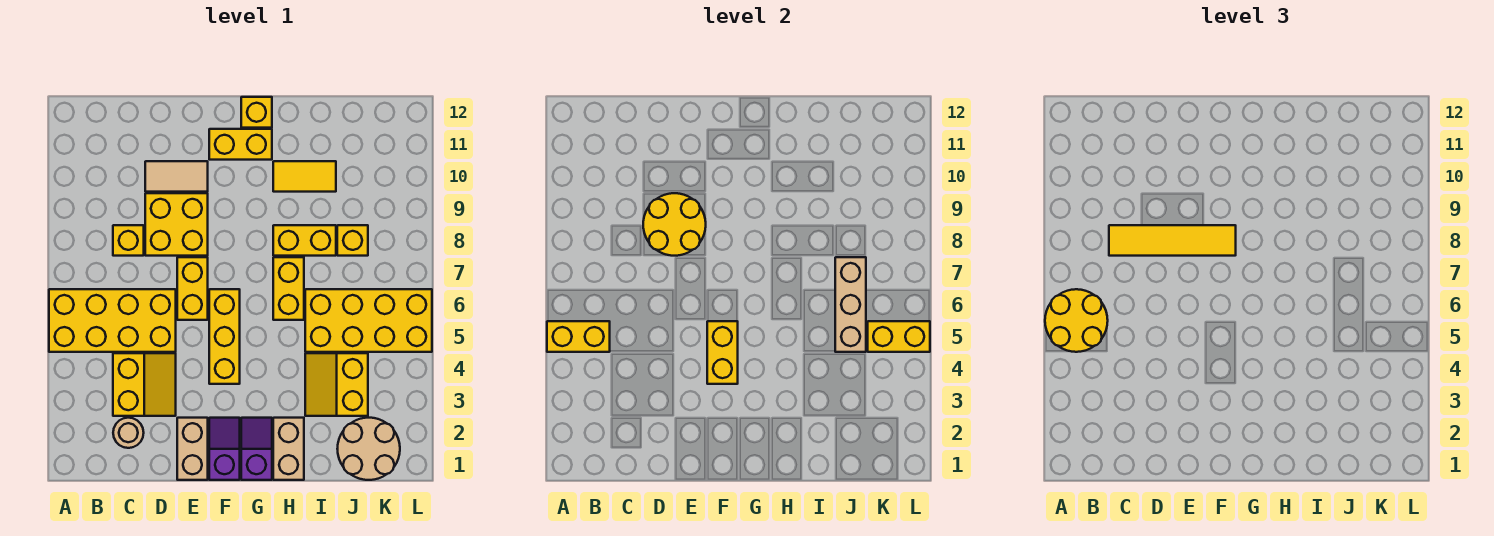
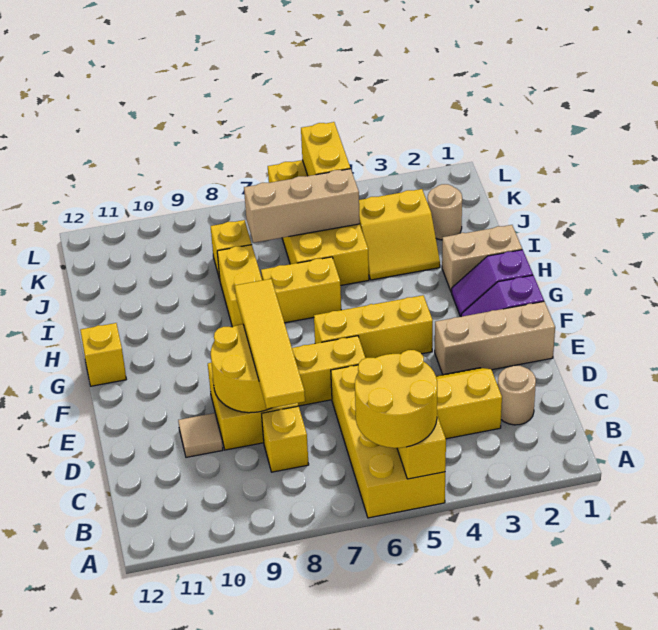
tan 1x2 tile [145,161,208,192] -> tan 1x1 tile [178,413,223,457]
tan 1x2 brick [177,418,208,480] -> tan 1x3 brick [435,302,555,375]
yellow 1x2 brick [707,321,738,384] -> none
yellow 1x2 brick [209,129,272,160] -> none
yellow 1x2 tile [273,161,336,192] -> none
tan 2x2 round brick [337,418,400,480] -> tan 1x1 round brick [428,184,462,240]

